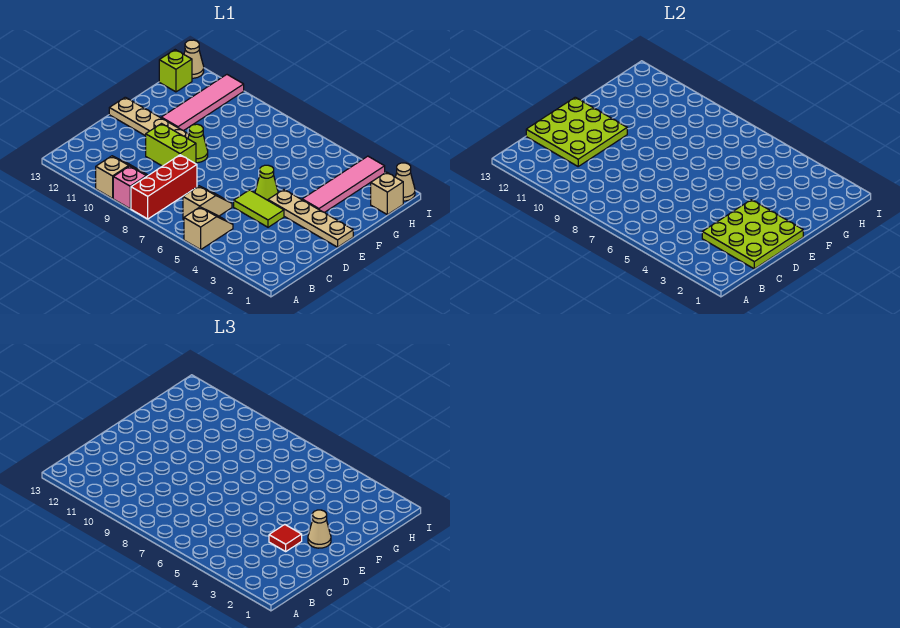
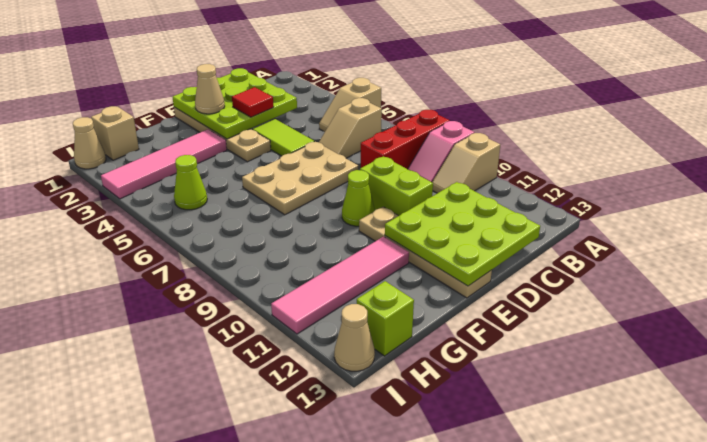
none -> tan 2x3 plate [242,142,358,215]
lime 1x1 cone [255,165,278,200] -> lime 1x1 cone moved to [174,155,207,210]

